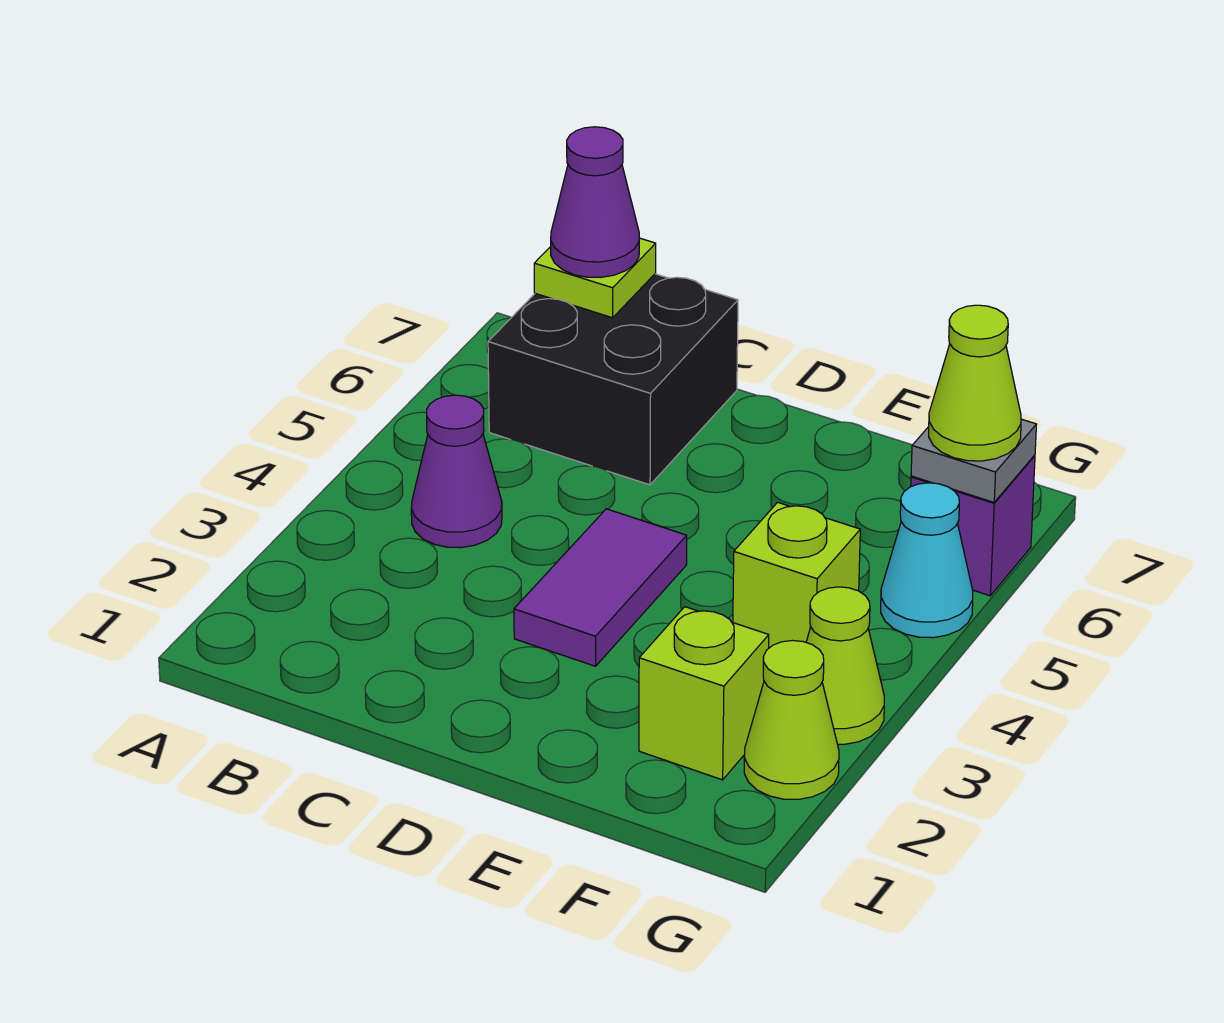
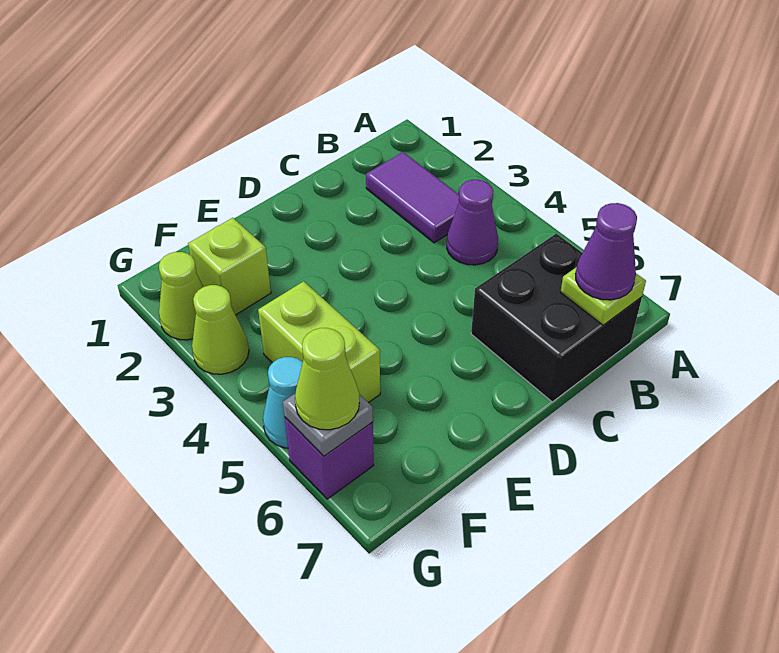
purple 1x2 tile [514,509,687,666] -> purple 1x2 tile moved to [366,152,459,243]
lime 1x1 brick [733,502,860,648] -> lime 1x2 brick [258,281,380,403]

